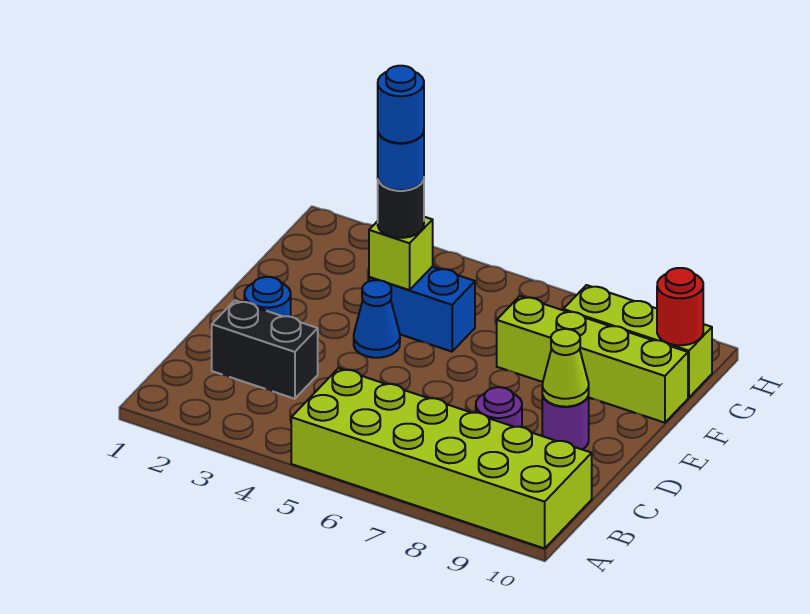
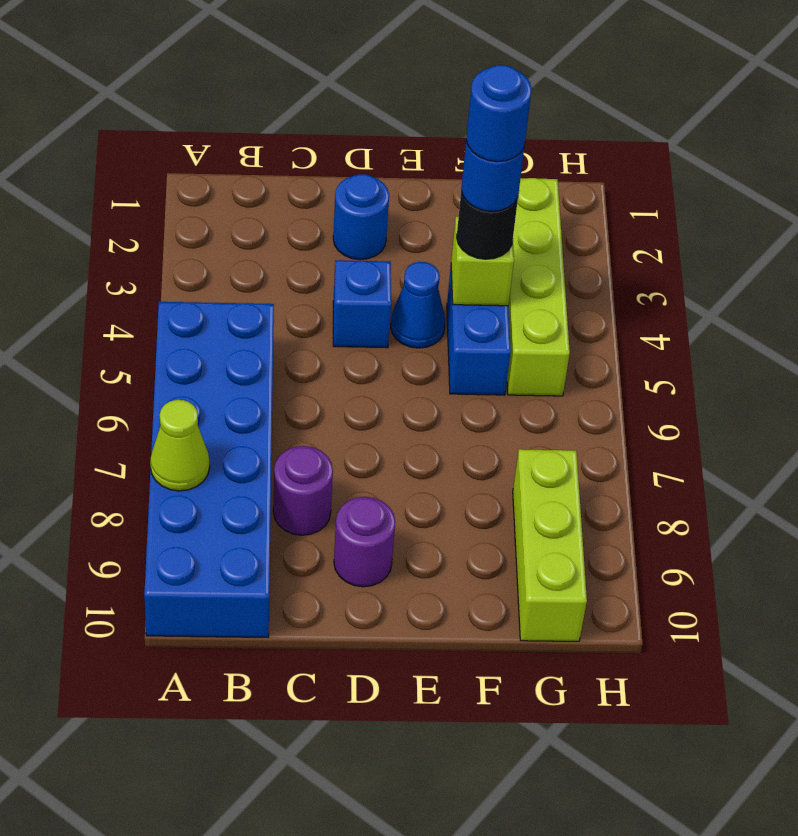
lime 2x6 brick [291,368,592,548] -> blue 2x6 brick [144,302,274,637]
black 1x2 brick [212,300,318,399] -> none
none -> blue 1x1 brick [333,260,391,348]
lime 1x1 cone [542,329,589,407] -> lime 1x1 cone moved to [150,400,210,491]
lime 1x4 brick [497,296,688,423] -> lime 1x4 brick moved to [507,178,570,396]
red 1x1 round brick [657,268,703,345] -> none

